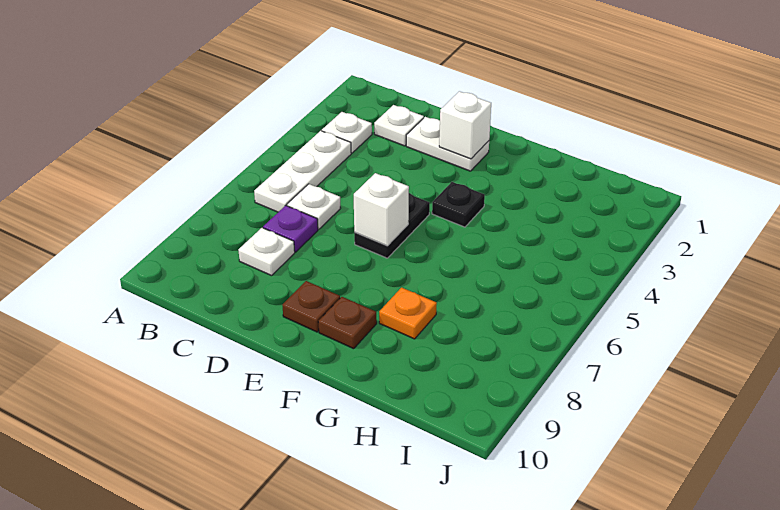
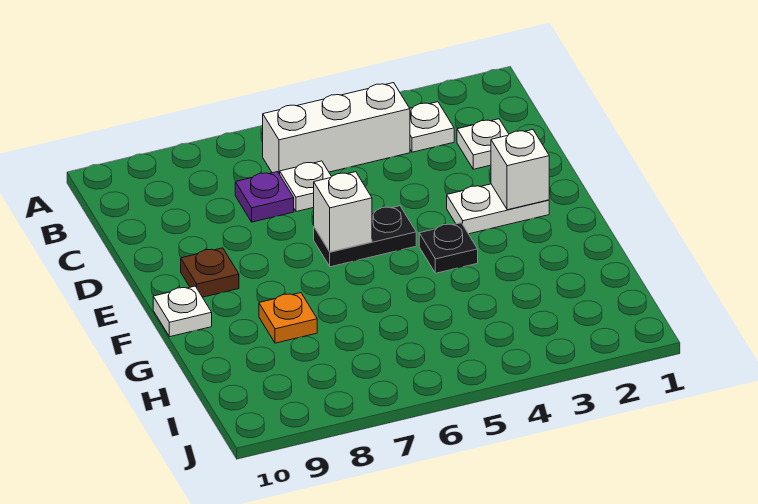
white 1x3 plate [254,131,351,212] -> white 1x3 brick [263,83,410,174]
white 1x1 plate [239,228,295,276] -> white 1x1 plate moved to [153,286,212,337]
white 1x2 plate [406,117,489,171] -> white 1x2 plate turned to [447,184,549,234]
brown 1x1 plate [318,297,377,349] -> none

